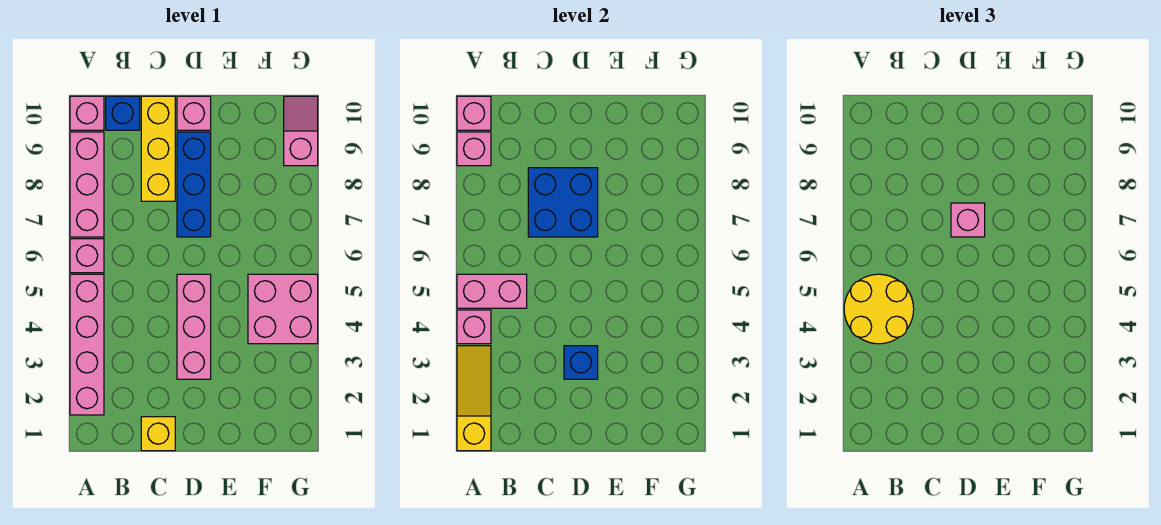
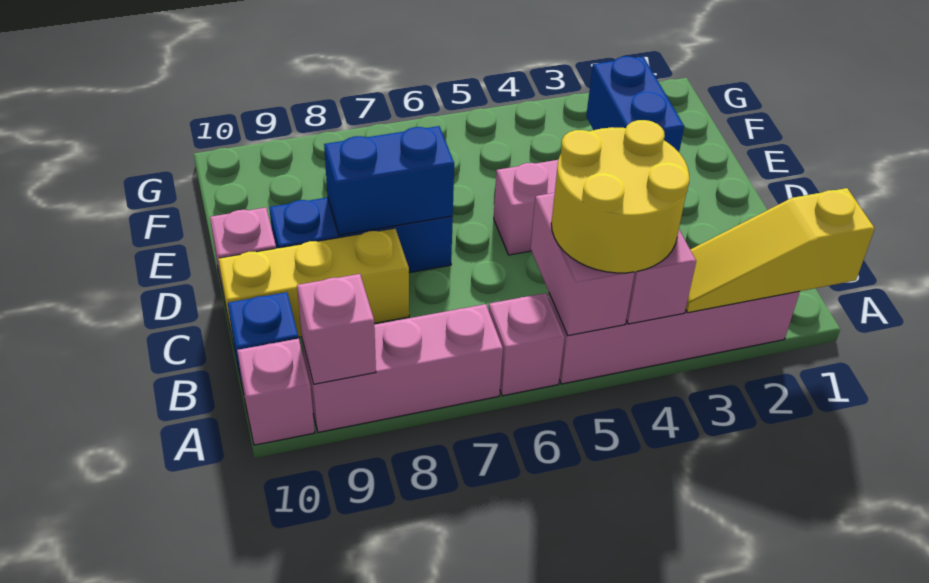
pink 1x1 brick [457,96,491,130] -> none
yellow 1x1 brick [141,417,175,451] -> none
blue 2x2 brick [528,168,598,237] -> blue 1x2 brick [324,126,454,235]
blue 1x1 brick [564,346,598,379] -> blue 1x2 brick [586,56,684,152]
pink 1x1 brick [951,203,985,237] -> none
pink 2x2 brick [248,274,318,344] -> none
pink 1x2 slope [284,96,318,166] -> none

